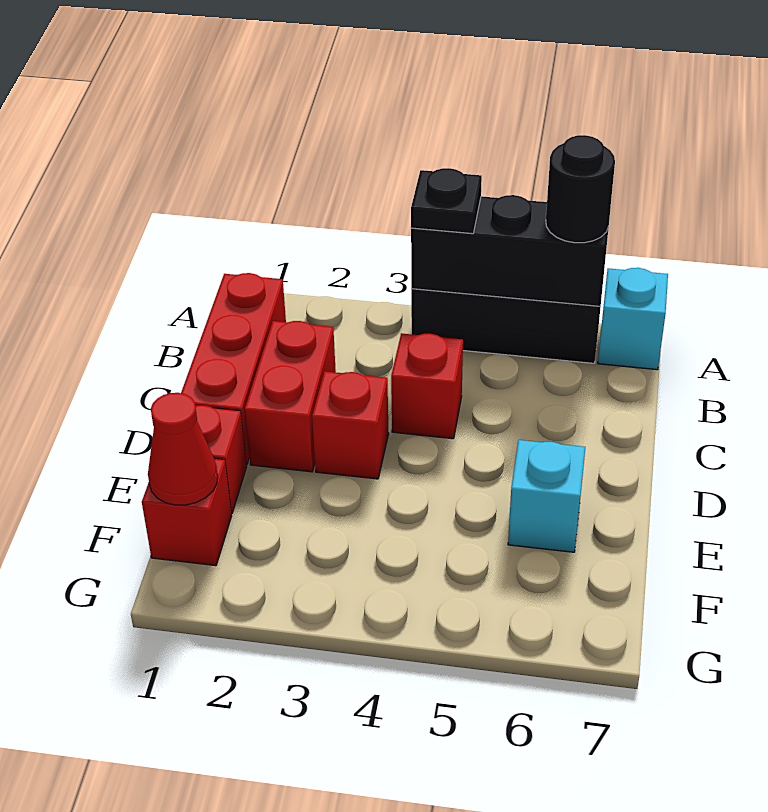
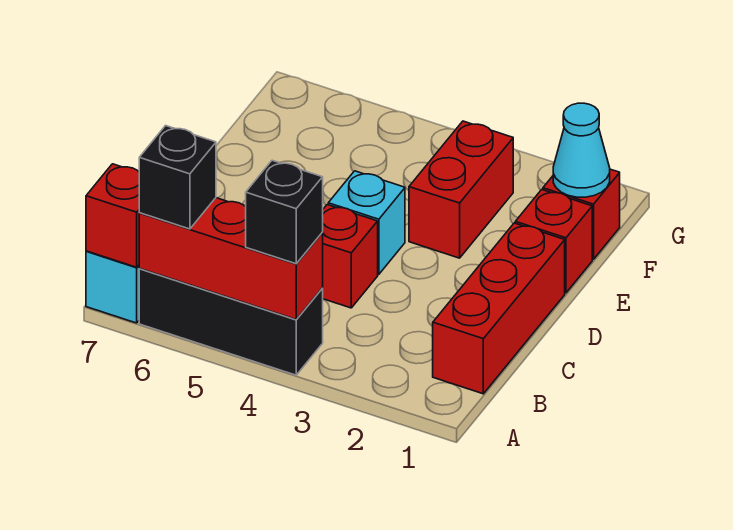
black 1x3 brick [411,195,608,306] -> red 1x3 brick [139,198,323,319]
black 1x1 plate [411,168,482,234] -> black 1x1 brick [246,160,323,264]
black 1x1 round brick [546,135,615,243] -> black 1x1 brick [139,126,216,229]
red 1x2 brick [245,321,336,472] -> red 1x2 brick moved to [409,121,513,258]
red 1x1 brick [312,371,389,479] -> red 1x1 brick moved to [86,164,139,267]
cyan 1x1 brick [508,440,585,552] -> cyan 1x1 brick moved to [328,171,405,274]
red 1x1 cone [148,393,218,505] -> cyan 1x1 cone [553,103,610,197]

